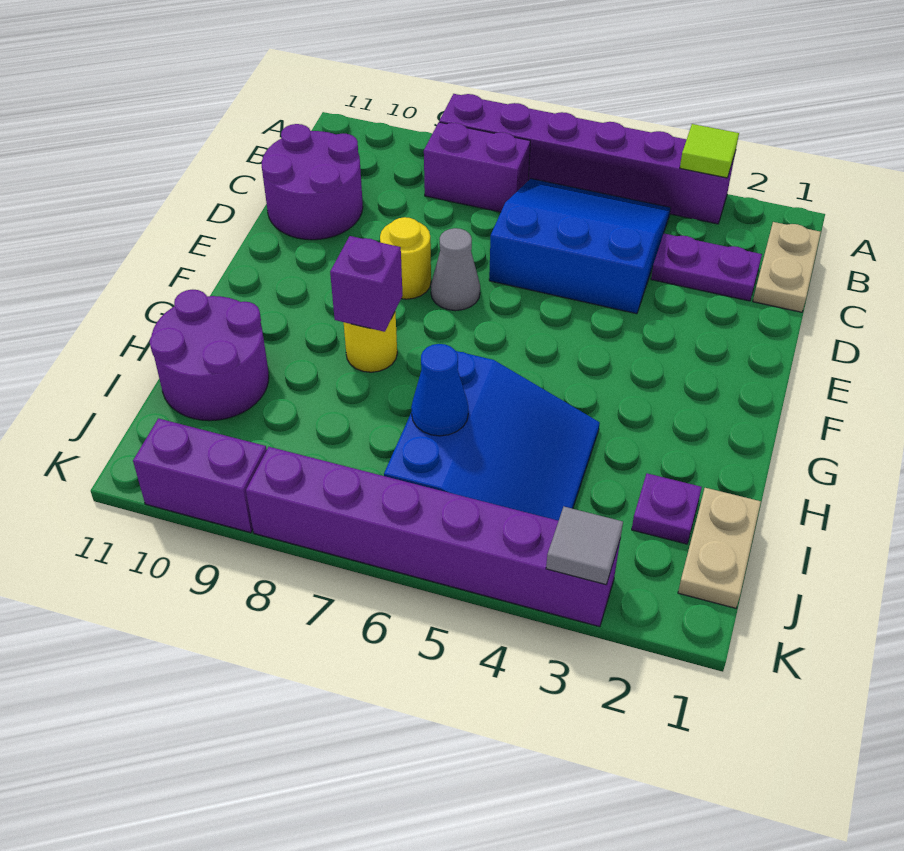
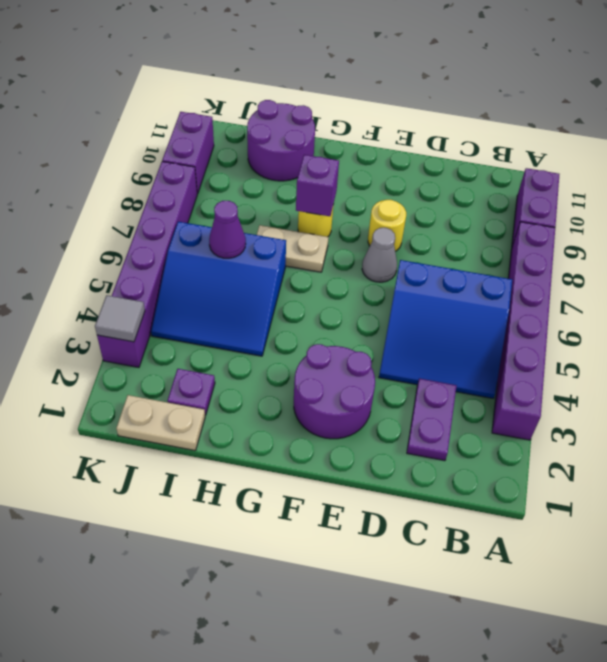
lime 1x1 tile [680,124,739,178] -> none
tan 1x2 plate [753,222,821,312] -> tan 1x2 plate moved to [257,225,329,272]
blue 3x3 slope [489,179,671,314] -> blue 3x3 slope turned to [379,260,512,398]
purple 1x2 brick [424,122,530,212] -> purple 1x2 brick moved to [512,168,559,246]
purple 2x2 round brick [262,124,363,240] -> purple 2x2 round brick moved to [294,344,375,439]
blue 1x1 cone [411,344,468,436] -> purple 1x1 cone [209,201,246,258]

